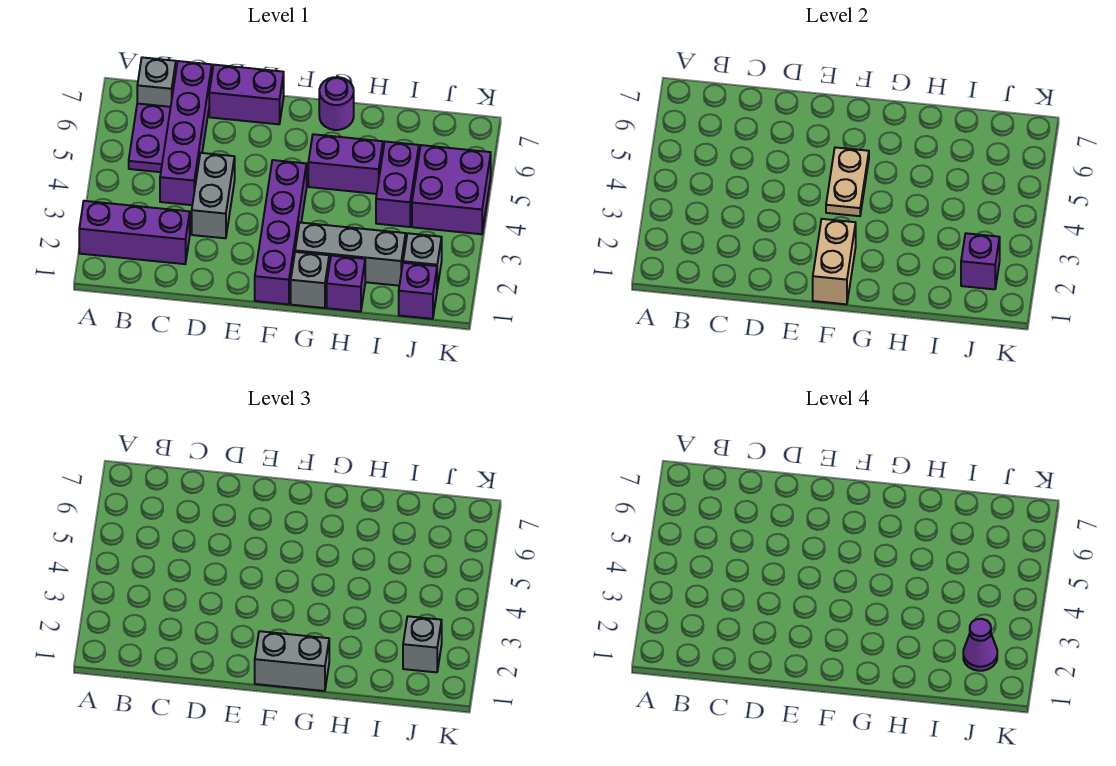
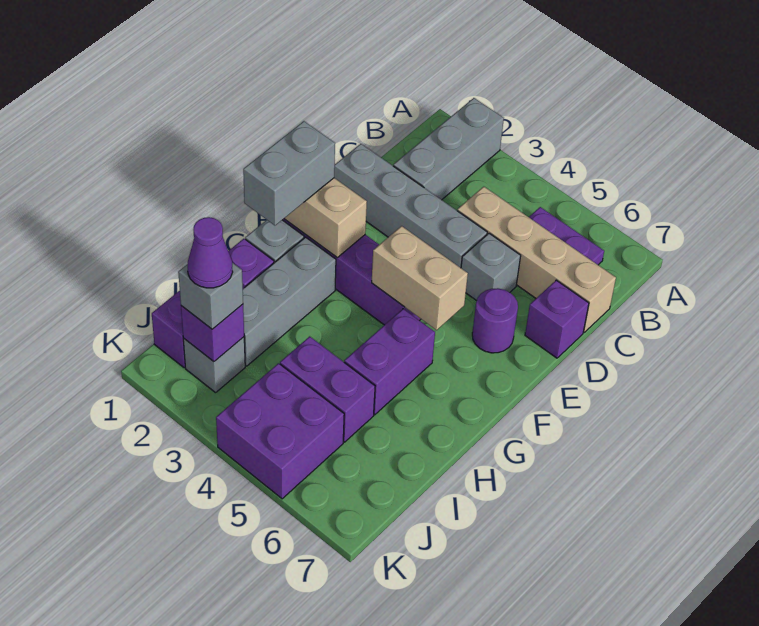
purple 1x3 brick [79,201,190,264] -> grey 1x3 brick [393,98,504,200]
grey 1x1 brick [137,57,176,107] -> grey 1x1 brick moved to [461,233,521,301]
purple 1x4 brick [160,61,212,205] -> tan 1x4 brick [457,187,616,332]
grey 1x2 brick [192,153,235,238] -> grey 1x4 brick [334,144,487,268]
purple 1x2 brick [209,65,284,124] -> purple 1x1 brick [525,280,589,358]
tan 1x2 plate [826,147,869,216] -> tan 1x2 brick [372,226,468,330]
purple 1x1 round brick [319,77,354,130] -> purple 1x1 round brick moved to [472,288,518,353]

